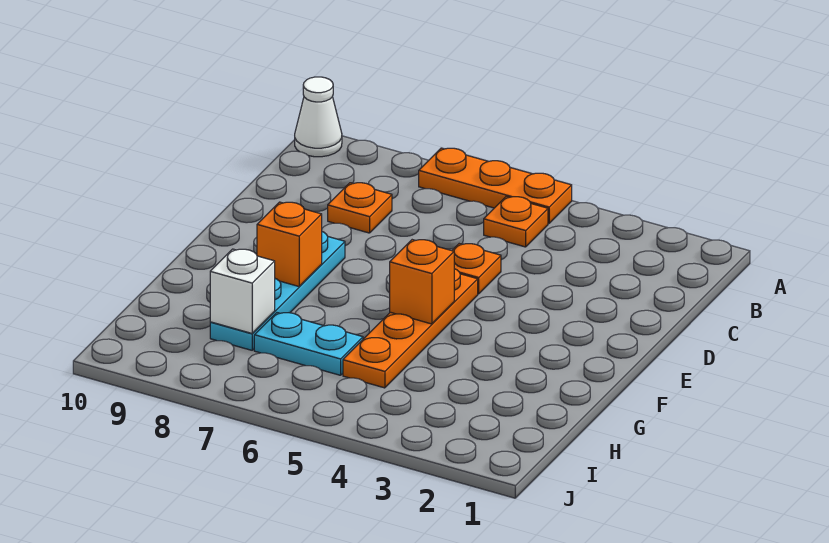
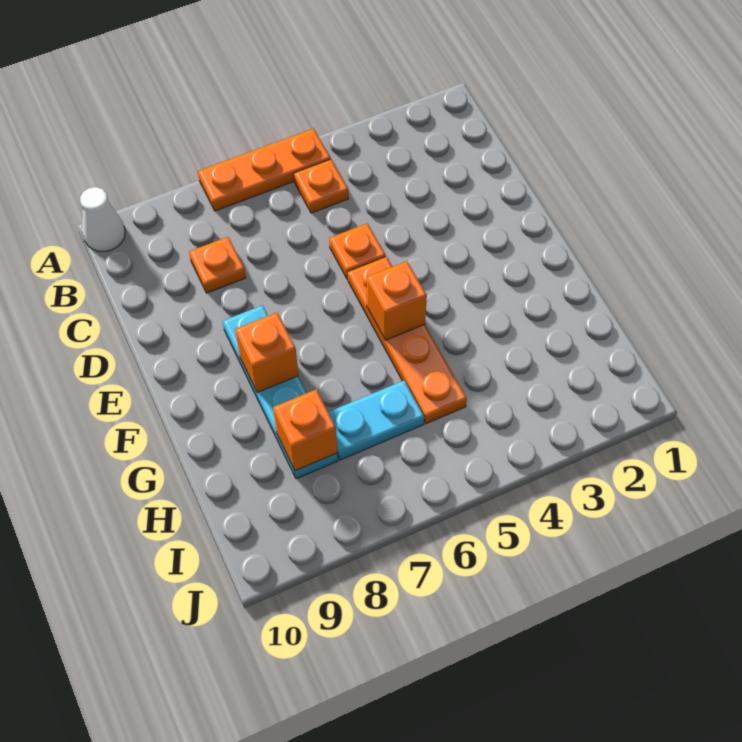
white 1x1 brick [210,249,275,333] -> orange 1x1 brick [273,390,337,471]

